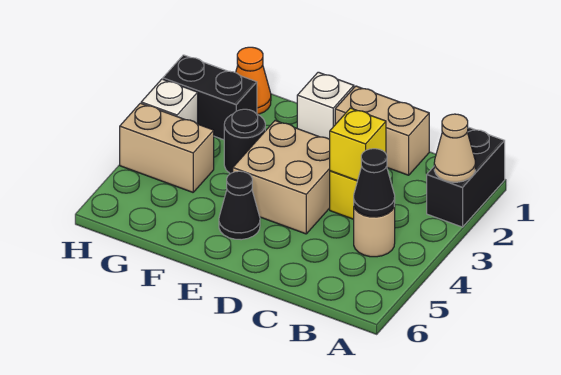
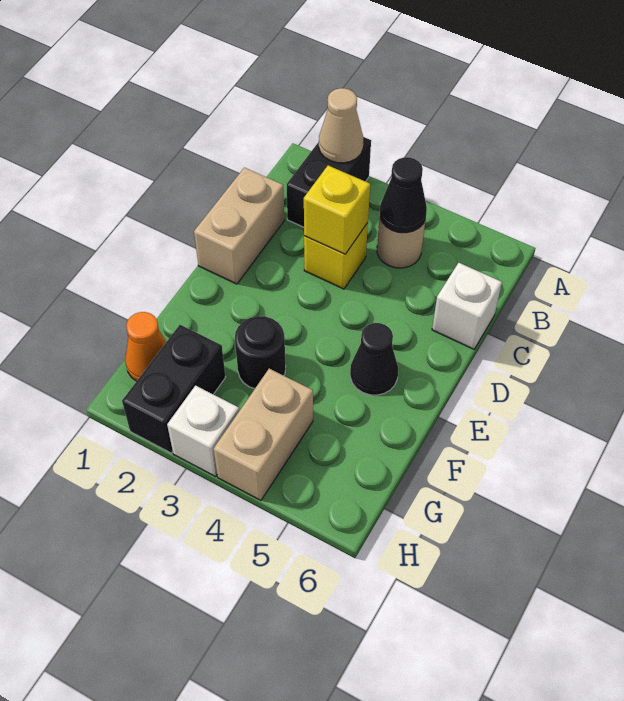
black 1x2 brick [427,128,505,227] -> black 1x2 brick turned to [287,137,371,227]
tan 2x2 brick [233,121,330,234] -> none
white 1x1 brick [297,72,354,139] -> white 1x1 brick moved to [432,263,502,349]

